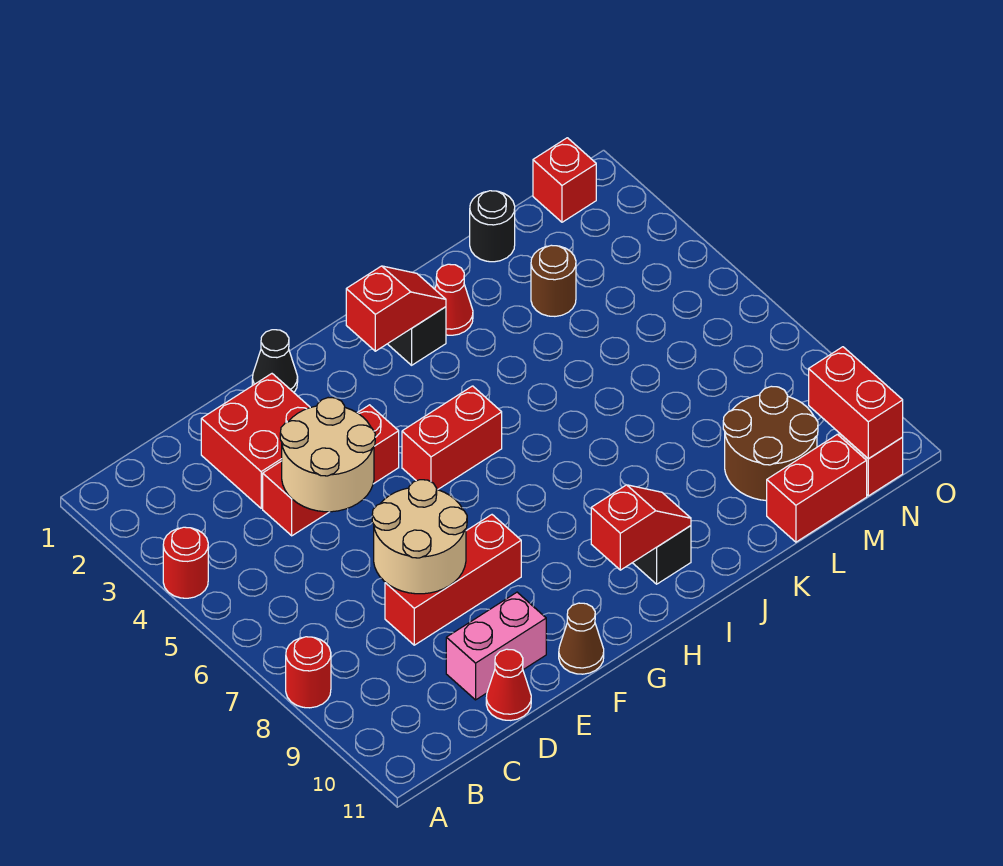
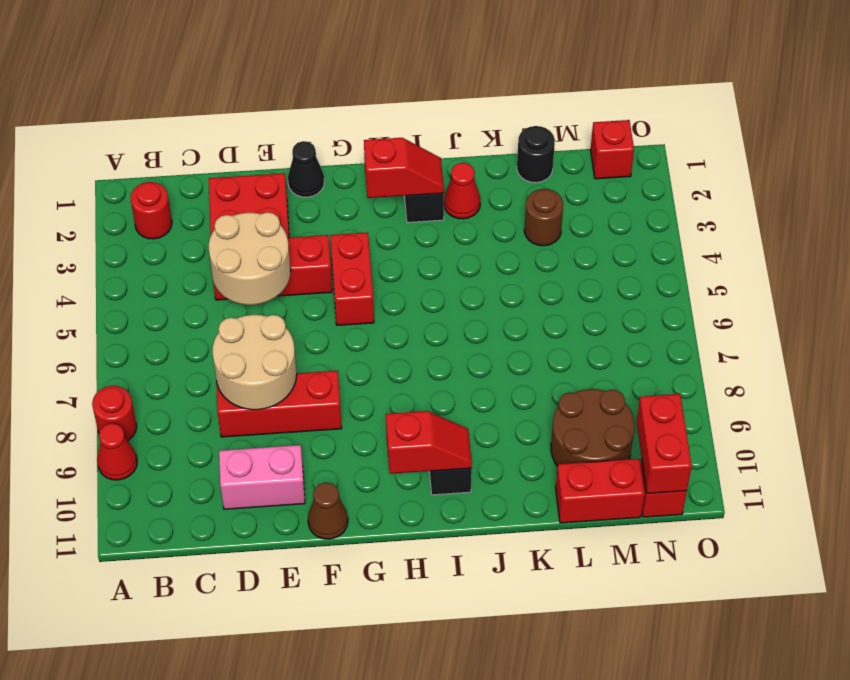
red 1x1 round brick [163,527,208,598] -> red 1x1 round brick moved to [130,182,172,239]
red 1x1 cone [486,649,531,720] -> red 1x1 cone moved to [97,423,137,480]
red 1x2 brick [402,386,502,490] -> red 1x2 brick turned to [330,232,374,325]

